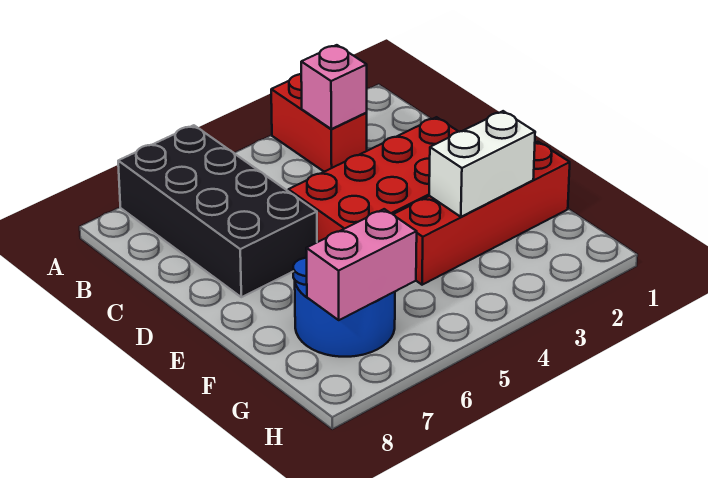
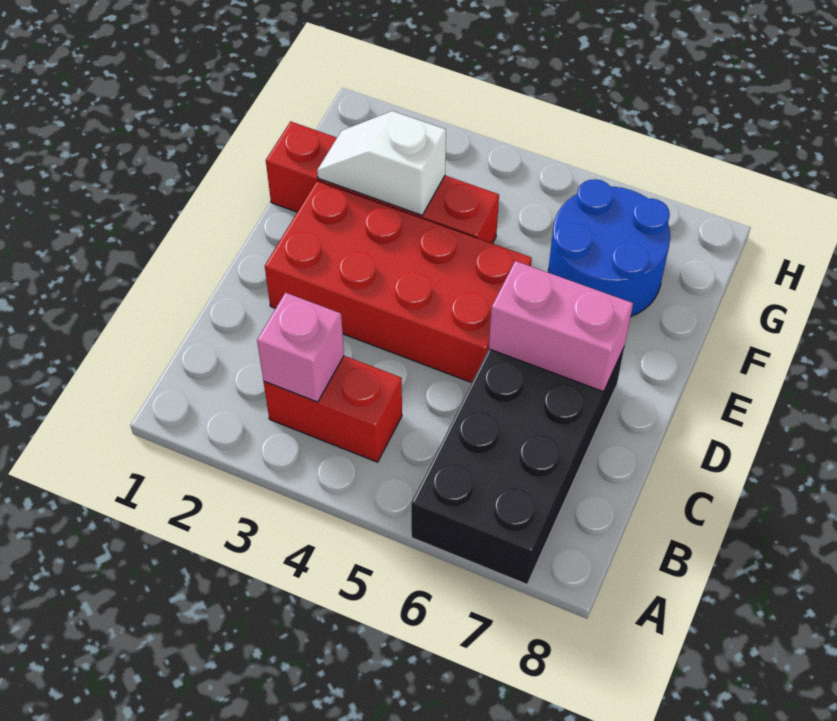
red 1x2 brick [271,74,367,172] -> red 1x2 brick turned to [264,356,402,462]
white 1x2 brick [429,111,535,217] -> white 1x2 slope [317,111,446,215]
pink 1x2 brick [306,209,417,320] -> pink 1x2 brick moved to [489,261,633,392]

